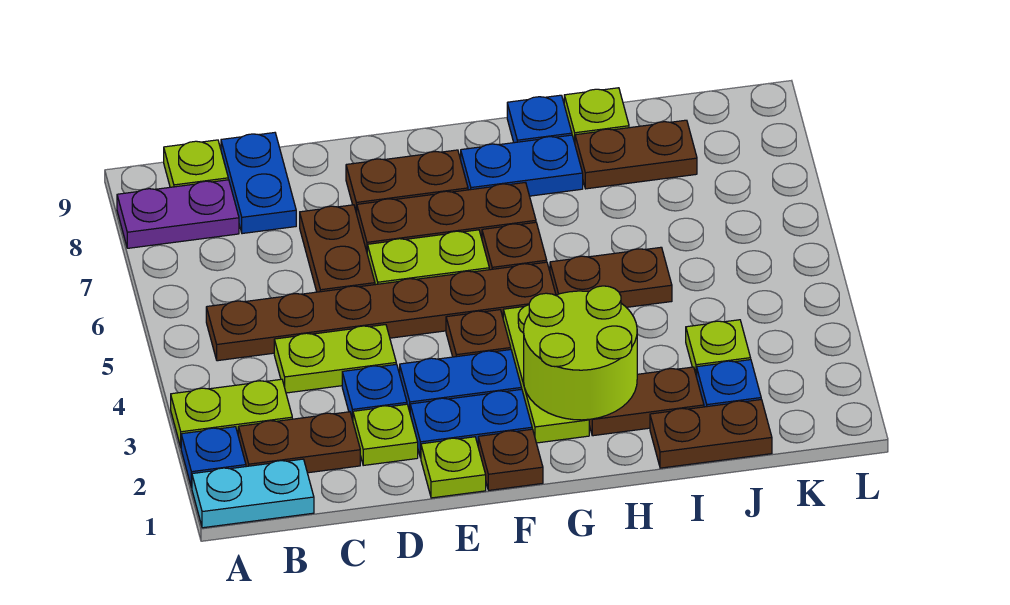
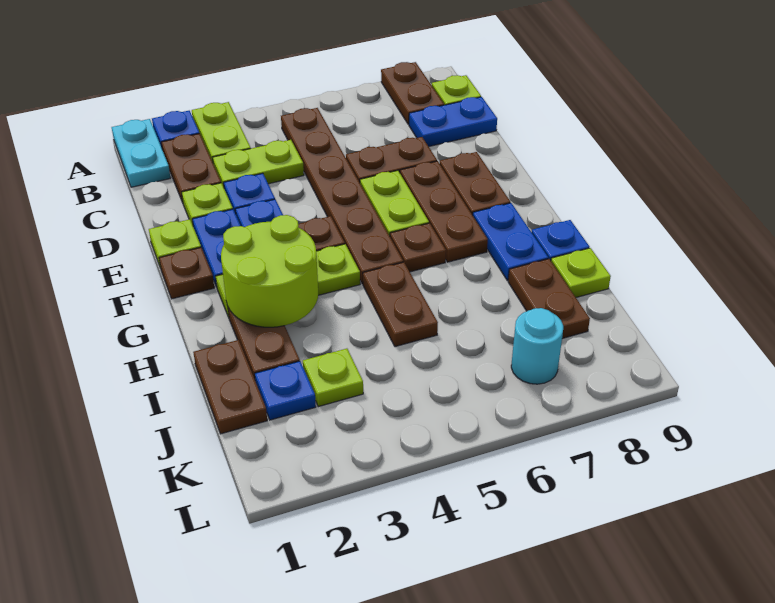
purple 1x2 plate [117,180,239,248] -> brown 1x2 plate [381,62,444,125]
lime 1x2 plate [274,325,396,393] -> lime 1x2 plate turned to [212,140,304,187]
none -> cyan 1x1 round brick [511,308,563,384]

